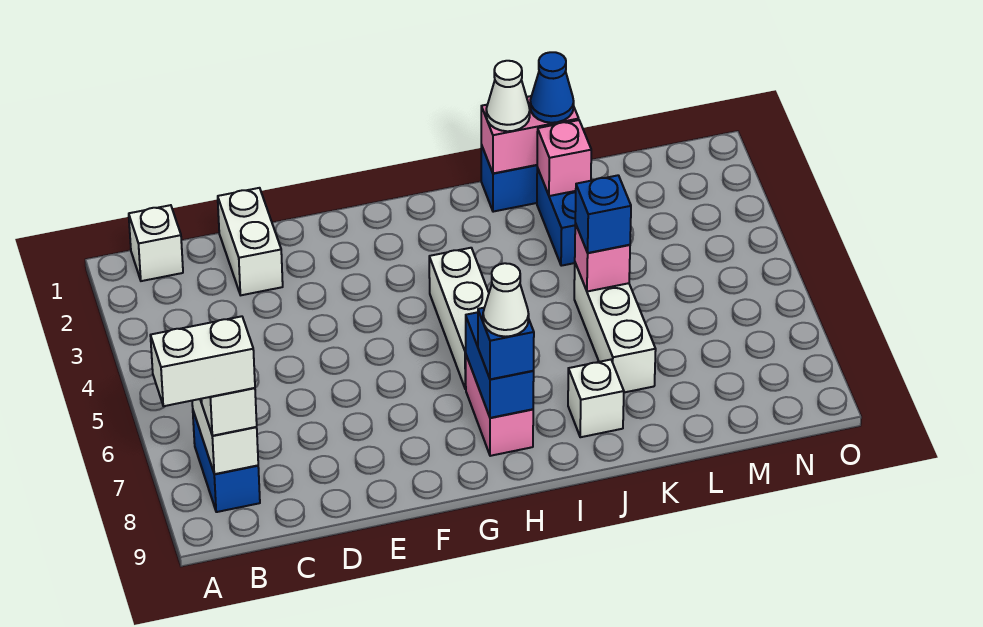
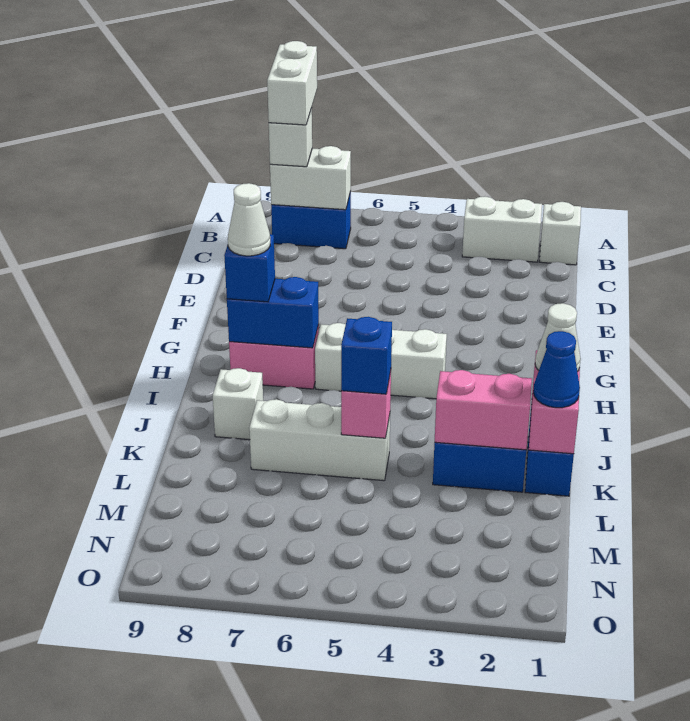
white 1x2 brick [218,188,283,295] -> white 1x2 brick moved to [462,197,542,262]
pink 1x1 brick [537,120,591,196] -> pink 1x2 brick [435,370,532,450]

